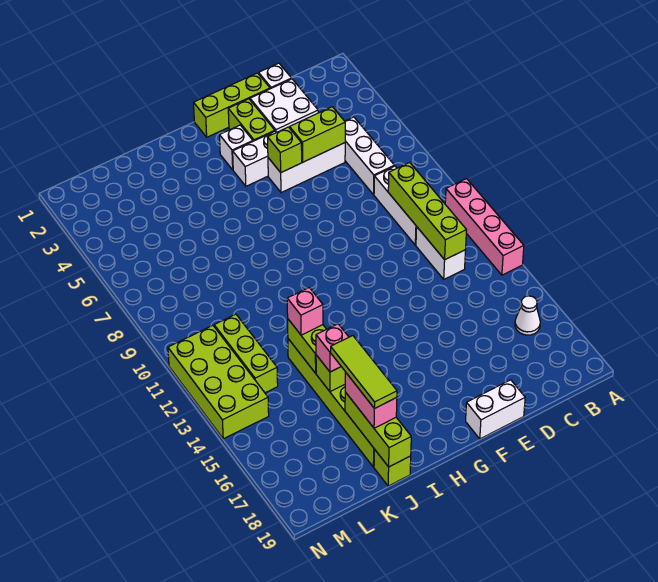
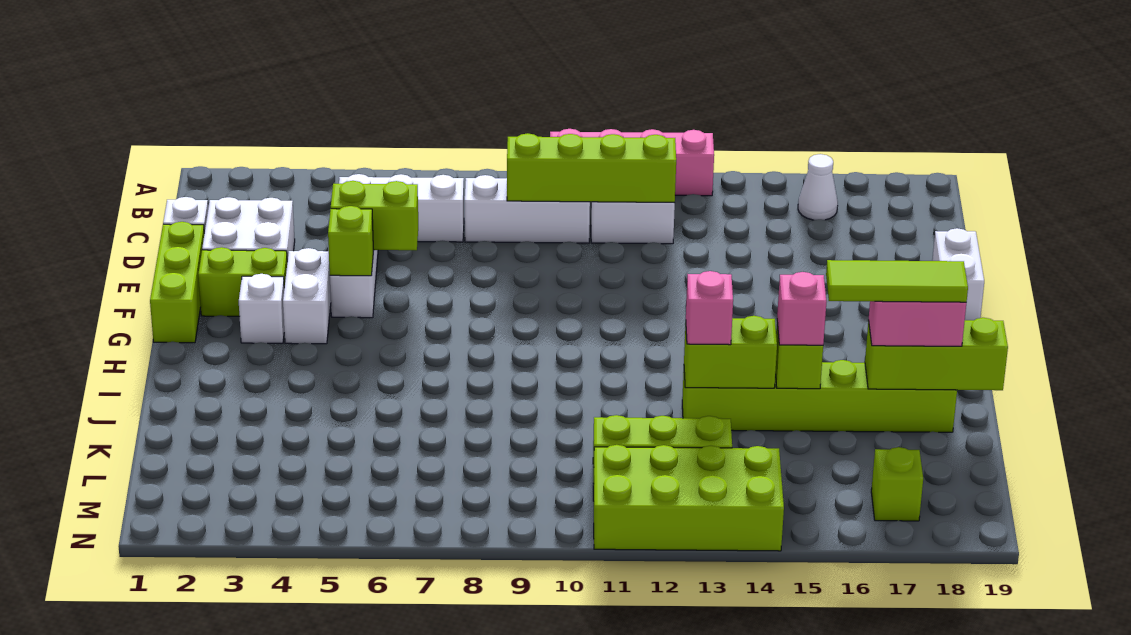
lime 1x2 brick [290,107,345,162] -> lime 1x2 brick turned to [331,181,418,250]
lime 1x1 brick [374,449,411,486] -> lime 1x1 brick moved to [871,447,923,521]

